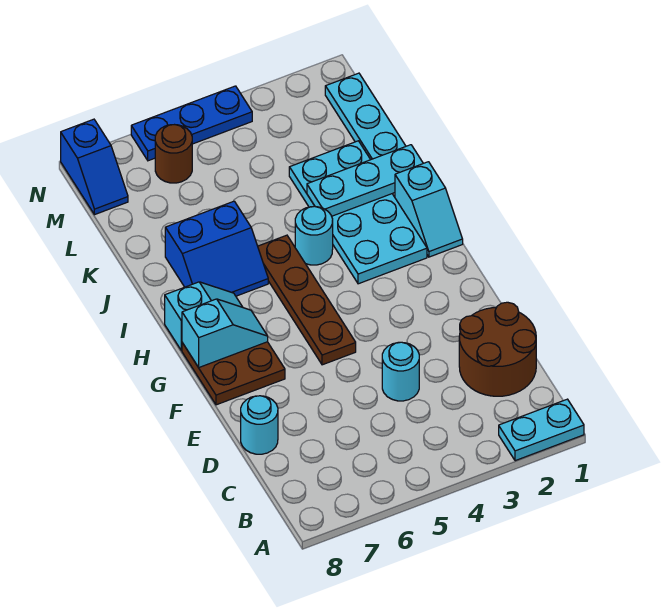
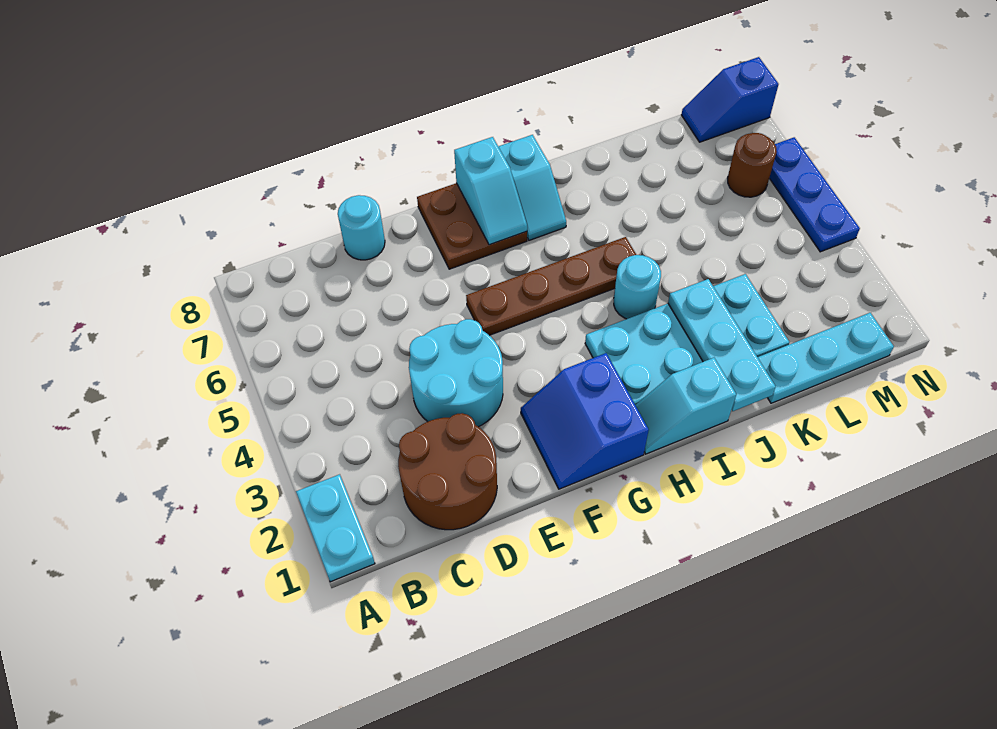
cyan 1x1 round brick [382,342,419,401] -> cyan 2x2 round brick [409,319,503,427]
blue 2x2 slope [165,201,268,296] -> blue 2x2 slope moved to [521,353,649,489]

